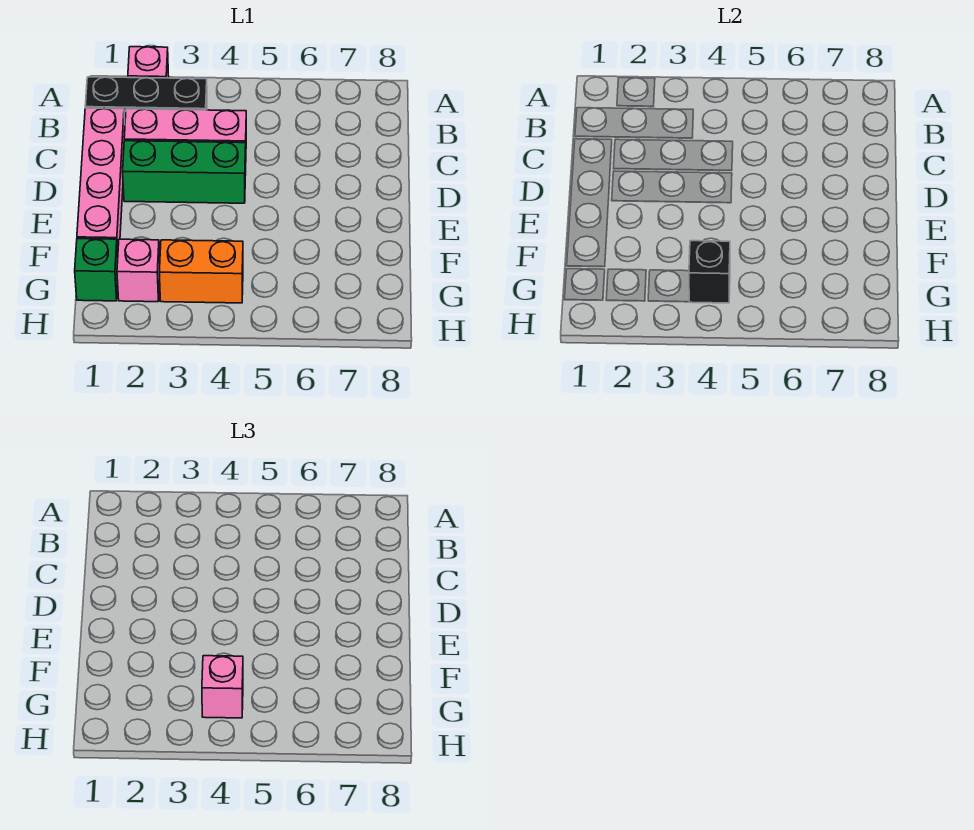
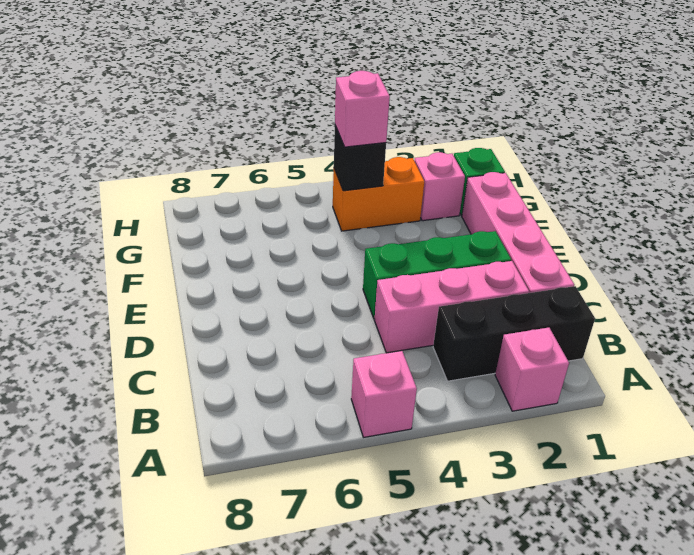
none -> pink 1x1 brick [351,351,417,437]

